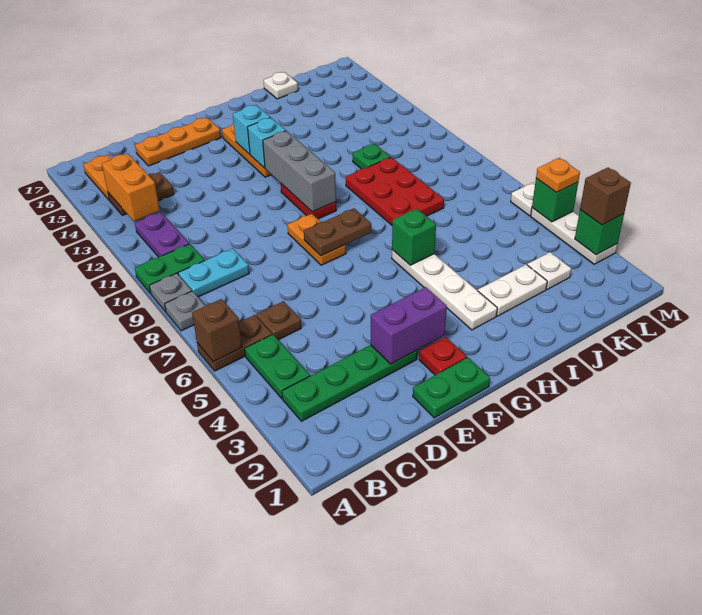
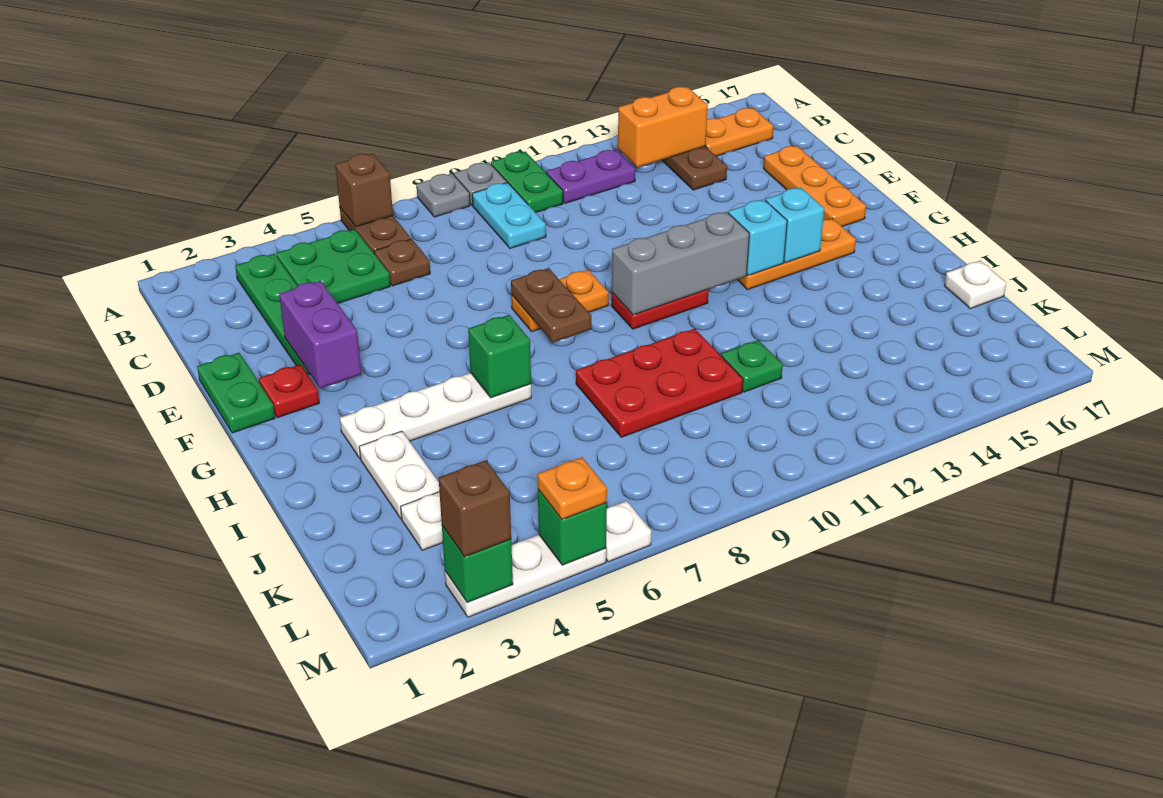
green 1x2 plate [245,334,310,399] -> green 2x2 plate [276,229,390,304]

